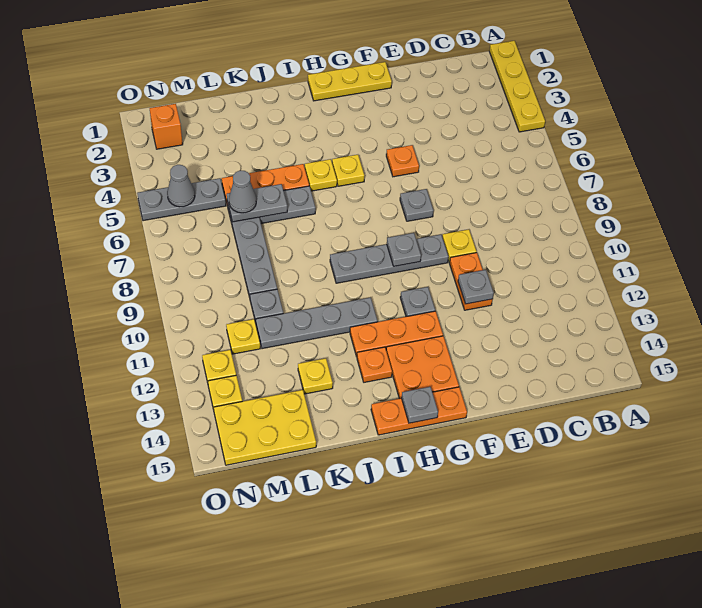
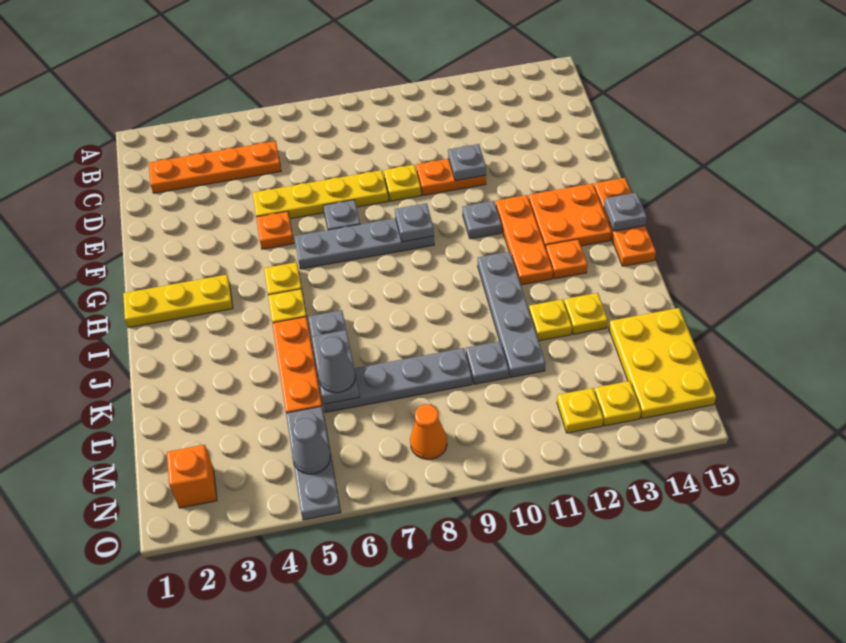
yellow 1x4 plate [489,41,545,132] -> yellow 1x4 plate moved to [253,170,388,219]
none -> orange 1x4 plate [149,141,281,193]
yellow 1x3 plate [308,62,392,101] -> yellow 1x3 plate turned to [123,275,233,328]
grey 1x4 plate [330,234,448,283] -> grey 1x4 plate turned to [294,218,434,269]
yellow 1x1 plate [226,319,260,354] -> yellow 1x1 plate moved to [529,299,572,341]
none -> orange 1x1 cone [410,404,447,459]

